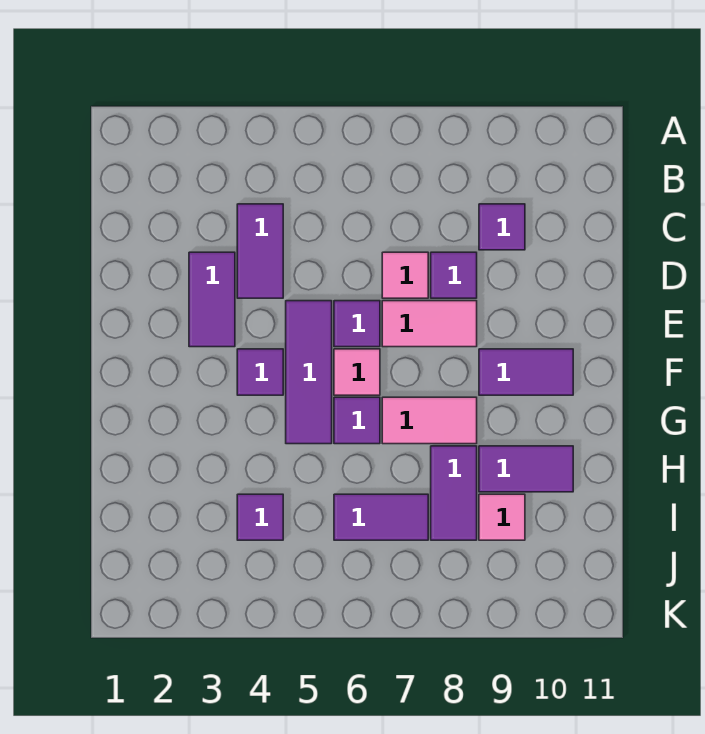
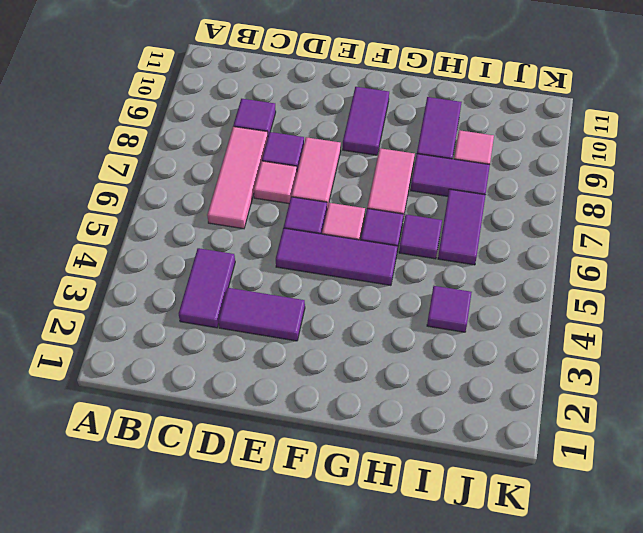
purple 1x2 tile [237,204,283,298] -> purple 1x2 tile turned to [179,248,235,328]
none -> pink 1x3 tile [207,126,268,229]
purple 1x1 tile [237,349,283,395] -> purple 1x1 tile moved to [399,215,442,259]

